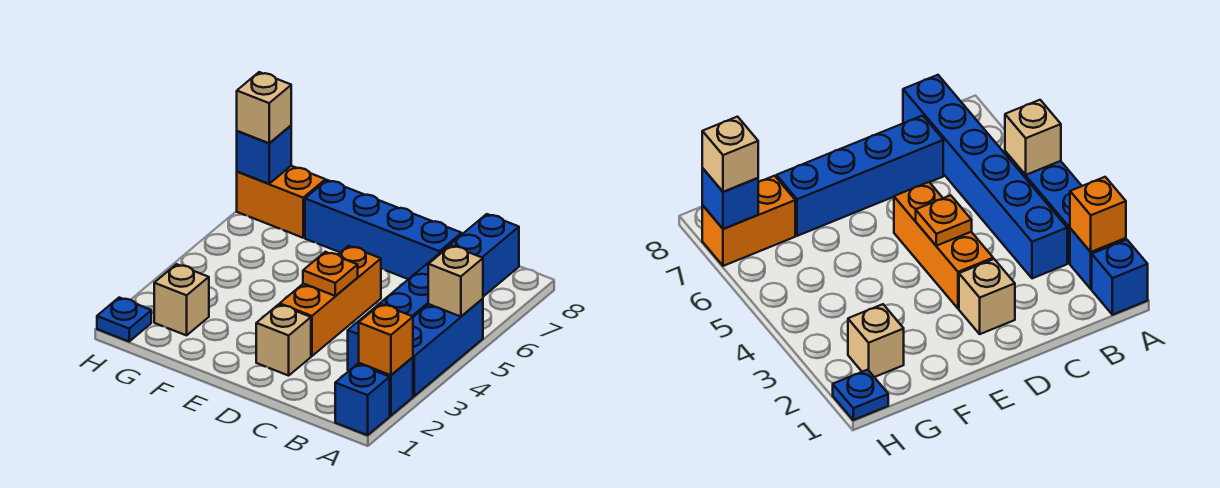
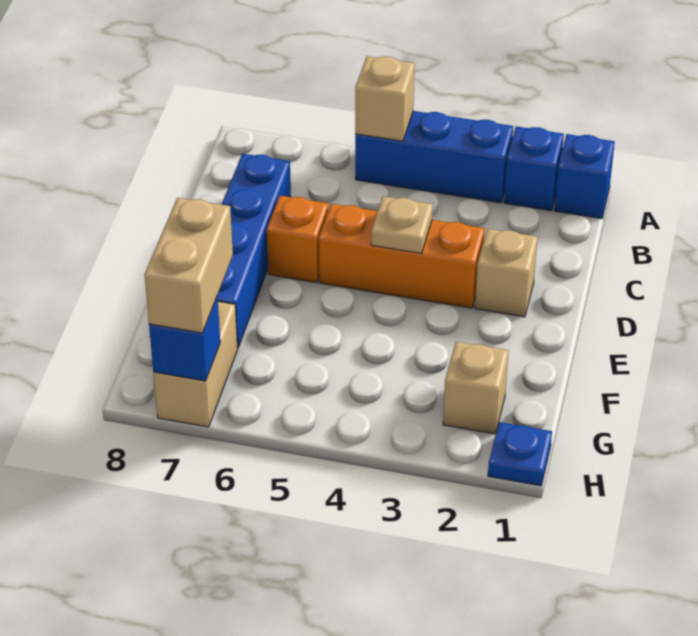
orange 1x1 brick [359,304,413,375] -> orange 1x1 brick moved to [267,196,328,283]
blue 1x6 brick [348,214,519,371] -> none
orange 1x1 plate [303,252,358,296] -> tan 1x1 plate [371,196,433,253]
orange 1x2 brick [237,166,325,238] -> tan 1x2 brick [153,302,238,427]
tan 1x1 brick [237,72,291,143] -> tan 1x2 brick [144,198,233,333]

